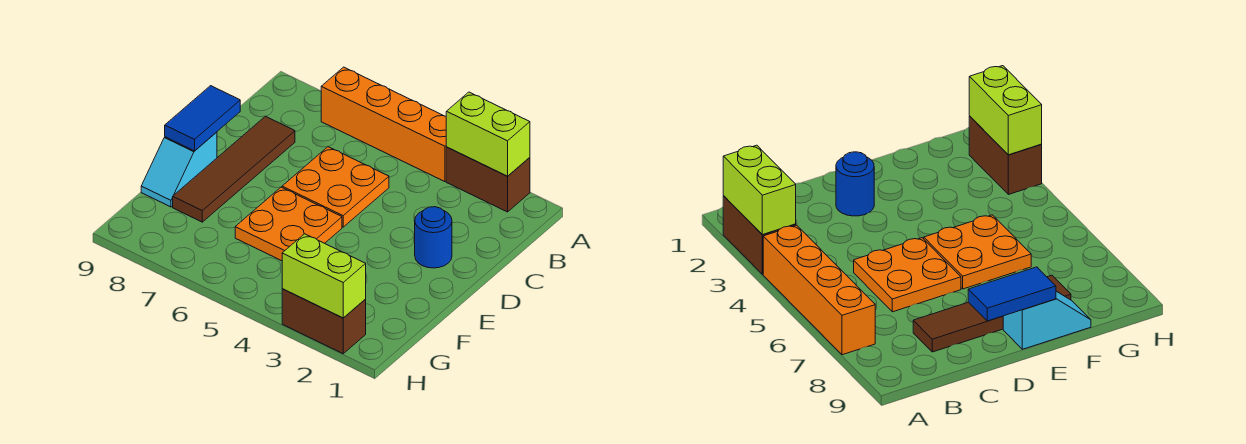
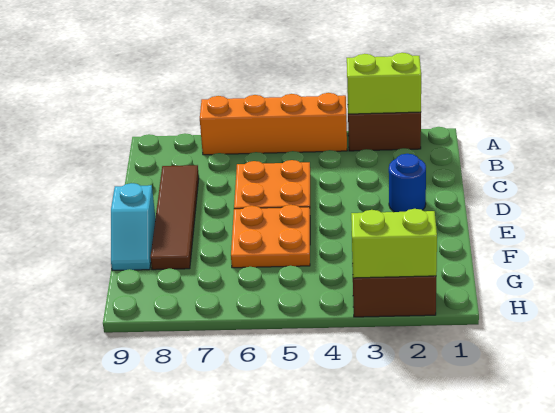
blue 1x2 tile [165,86,240,151] -> none

